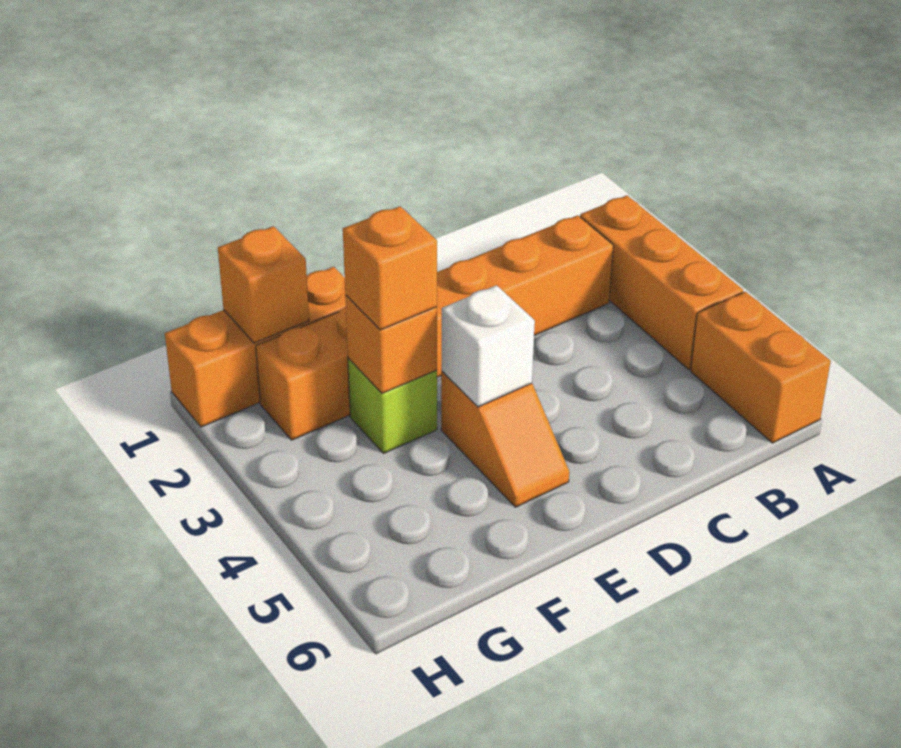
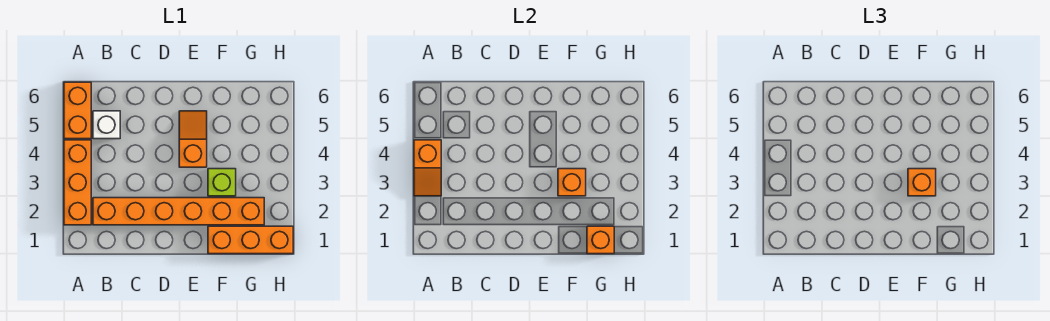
none -> orange 1x2 slope [414,140,441,196]
white 1x1 brick [442,285,535,407] -> white 1x1 brick moved to [93,111,120,139]

